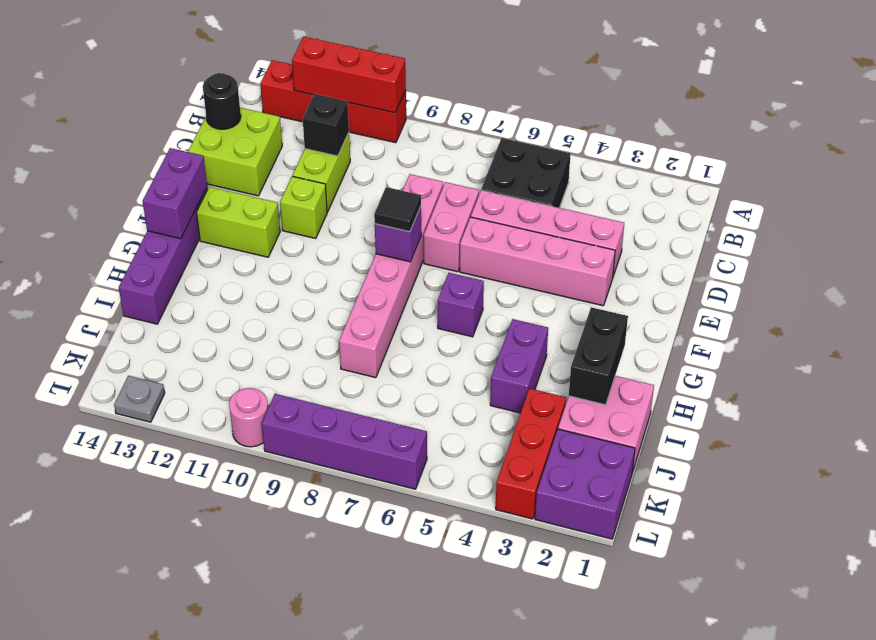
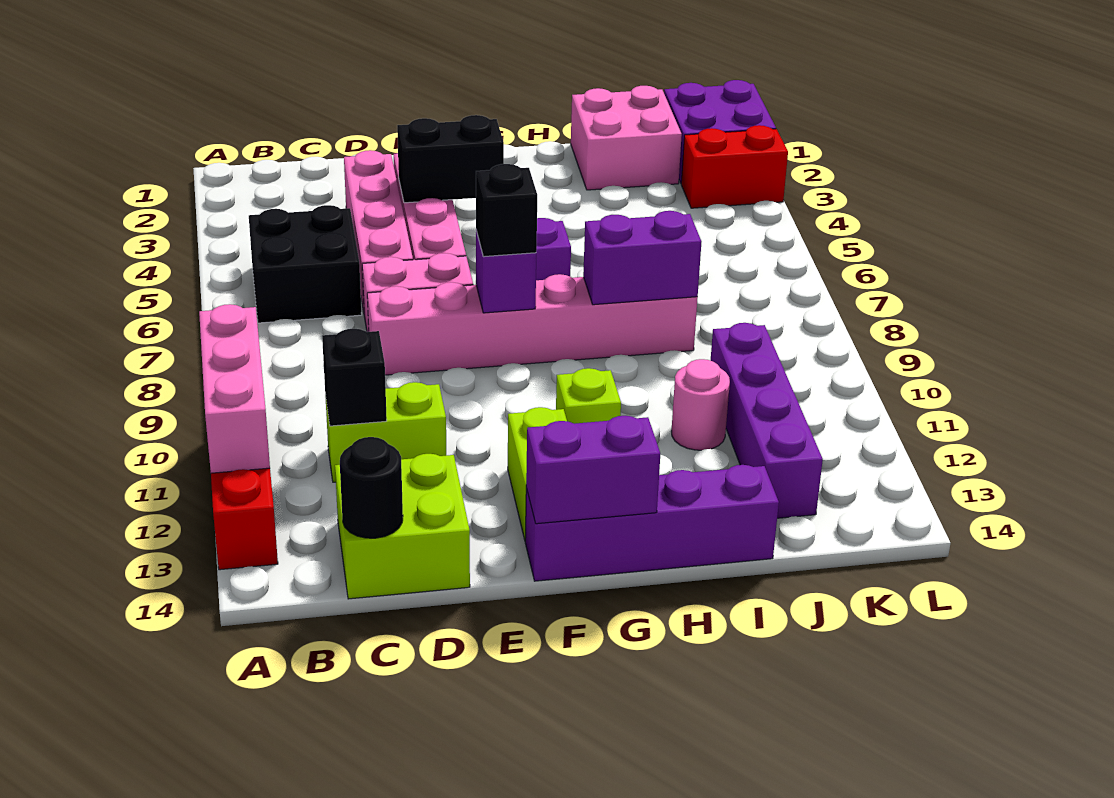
red 1x3 brick [292,37,406,113] -> pink 1x3 brick [199,304,270,473]
lime 1x1 brick [280,176,327,239] -> lime 1x1 brick moved to [556,368,621,424]
black 1x1 tile [374,187,421,232] -> black 1x1 brick [476,164,537,257]
black 1x2 brick [569,307,628,405] -> black 1x2 brick moved to [397,115,504,203]
purple 1x2 brick [490,319,548,413] -> purple 1x2 brick moved to [583,211,702,305]
red 1x3 brick [496,388,566,519] -> red 1x2 brick [681,125,788,208]
purple 1x4 brick [262,394,427,489] -> purple 1x4 brick moved to [711,323,823,518]
pink 1x1 round brick [229,388,268,447] -> pink 1x1 round brick moved to [672,359,730,450]
grey 1x1 plate [114,376,165,422] -> none

